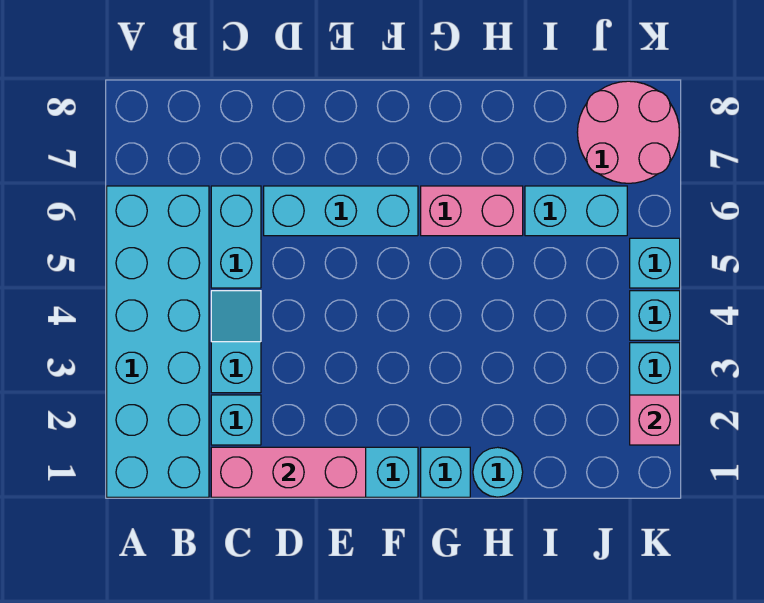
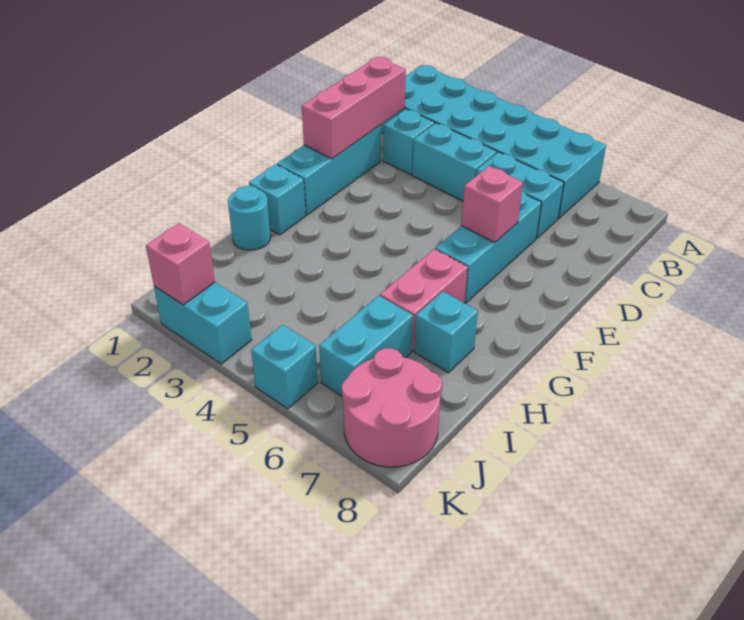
cyan 1x2 slope [211,291,261,393] -> cyan 1x2 brick [412,123,497,201]
none -> pink 1x1 brick [461,166,523,242]
cyan 1x1 brick [630,291,680,340] -> cyan 1x1 brick moved to [414,291,478,373]

